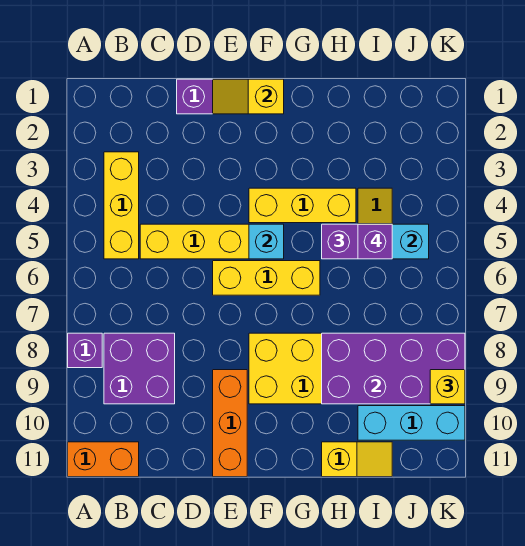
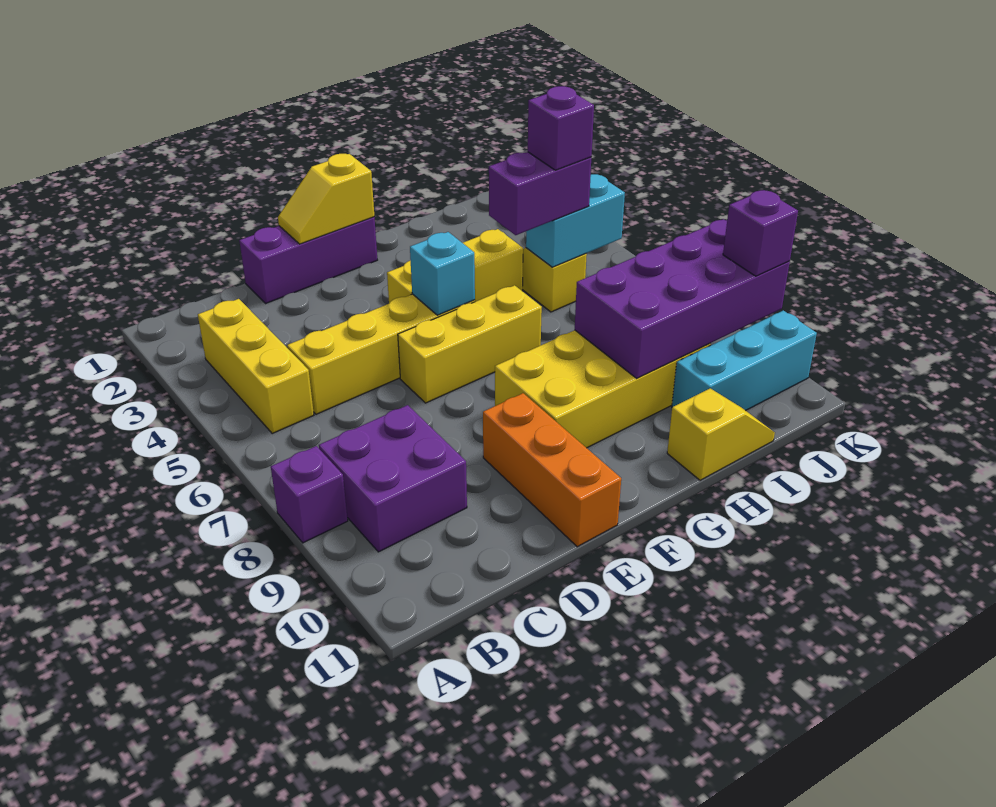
orange 1x2 brick [68,442,139,477] -> none
yellow 1x1 brick [430,370,465,404] -> purple 1x1 brick [723,190,798,276]

